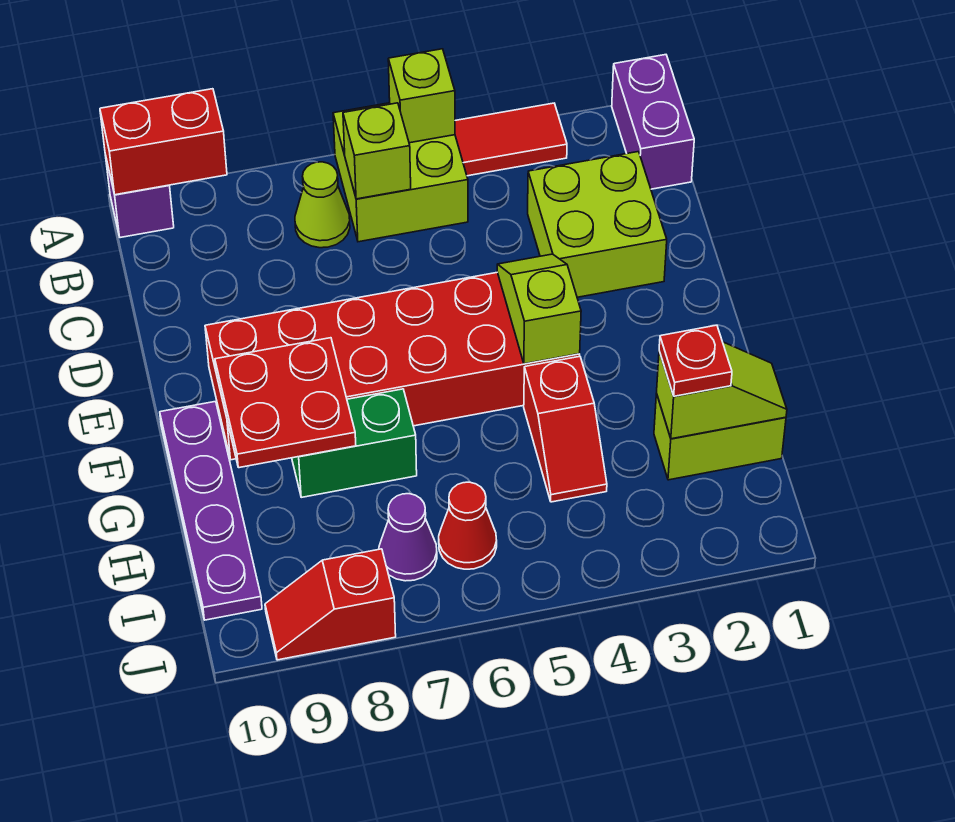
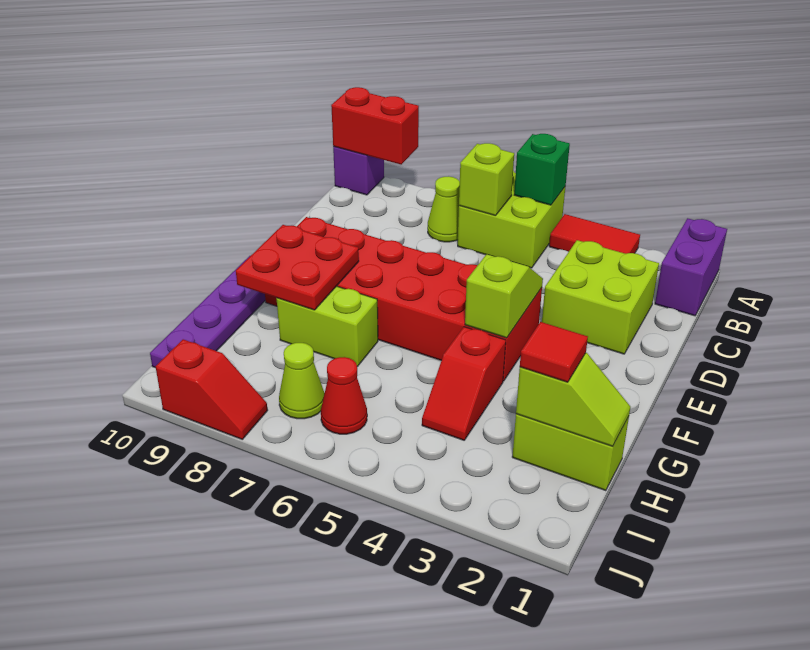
lime 1x1 brick [388,49,455,143] -> green 1x1 brick [514,134,570,205]
green 1x2 brick [292,389,417,497] -> lime 1x2 brick [276,286,378,366]
red 1x1 plate [659,325,732,396] -> red 1x1 tile [520,322,588,382]
purple 1x1 cone [379,494,437,581] -> lime 1x1 cone [279,343,325,419]
red 1x2 slope [265,549,396,660] -> red 1x2 slope turned to [156,339,268,439]

